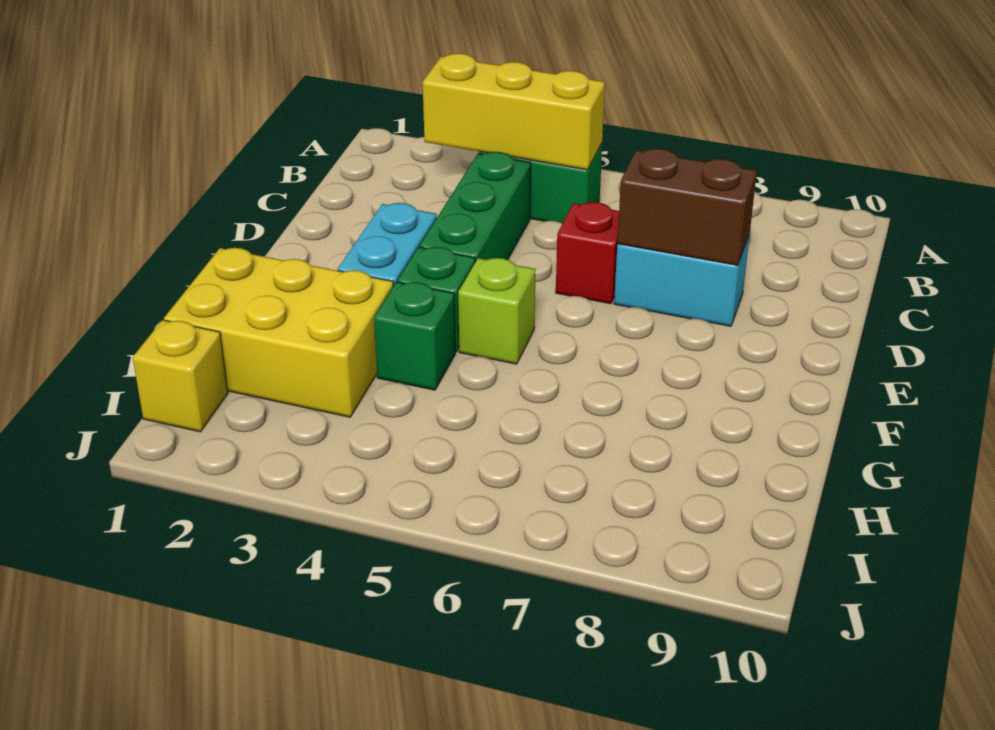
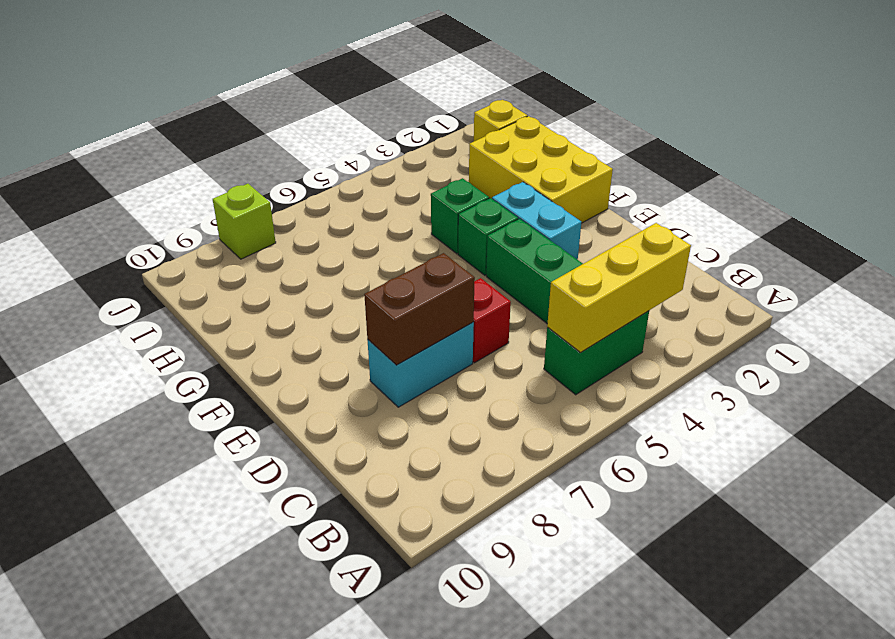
lime 1x1 brick [458,258,536,364] -> lime 1x1 brick moved to [213,184,276,259]
yellow 2x3 brick [164,248,394,417] -> yellow 2x3 brick turned to [469,116,613,223]

